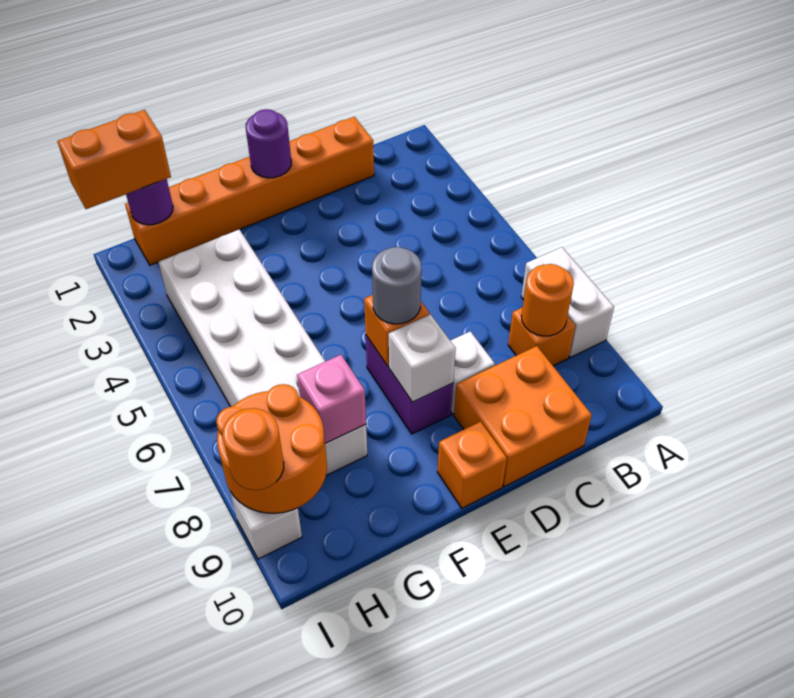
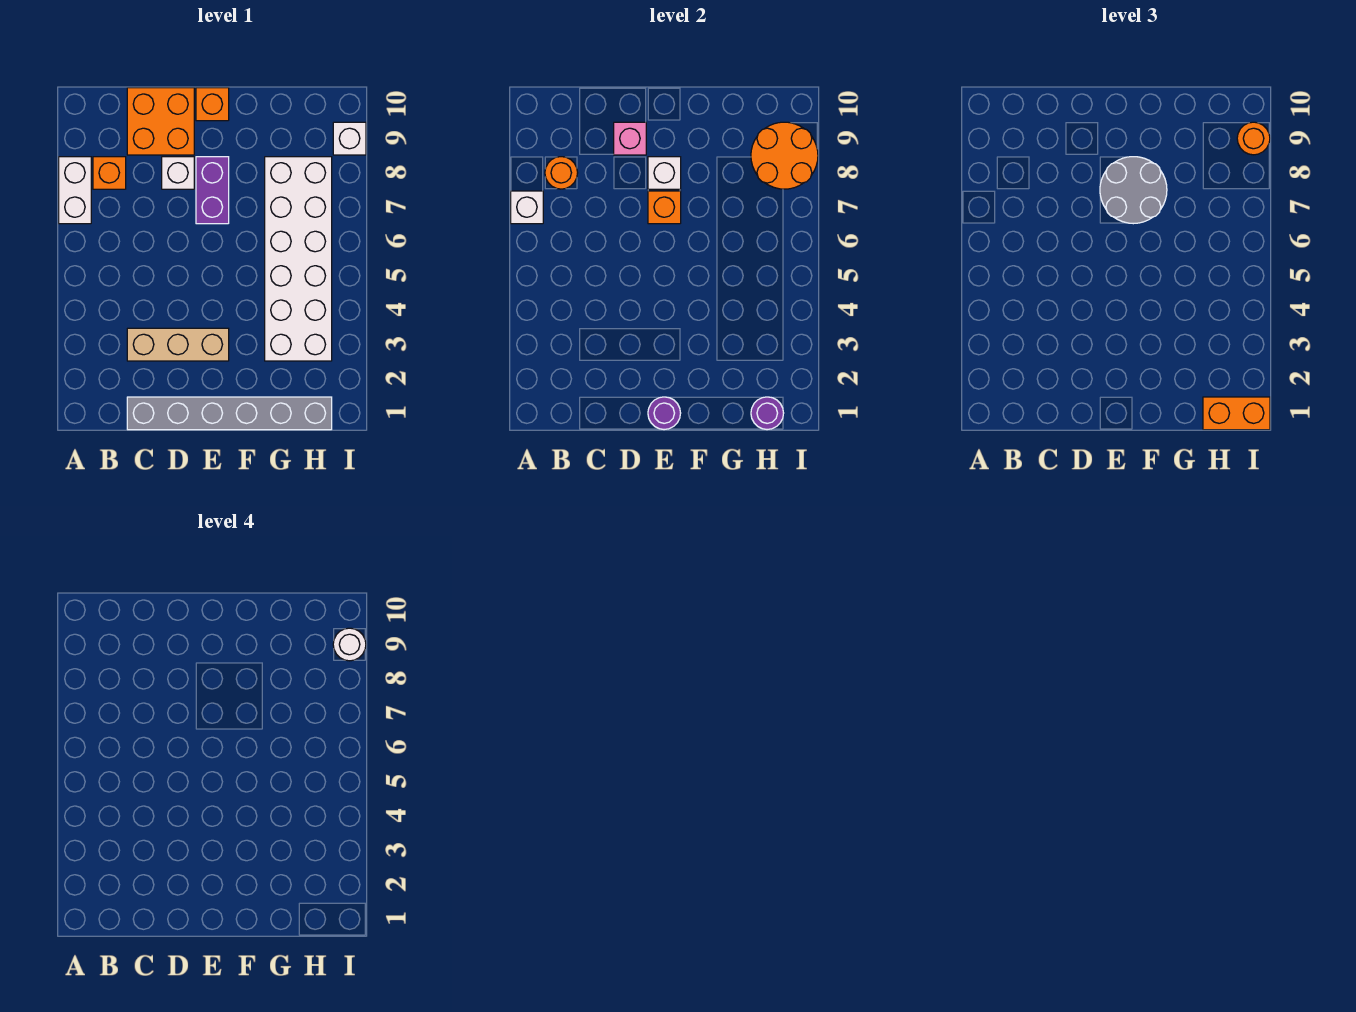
none -> white 1x1 brick [511,191,543,224]
orange 1x6 brick [125,117,374,265] -> grey 1x6 brick [127,397,332,430]
none -> tan 1x3 brick [127,328,229,361]
grey 1x1 round brick [372,247,422,324] -> grey 2x2 round brick [1100,157,1167,224]
pink 1x1 brick [297,355,366,444] -> pink 1x1 brick moved to [614,122,646,155]
none -> white 1x1 round brick [333,628,366,661]

